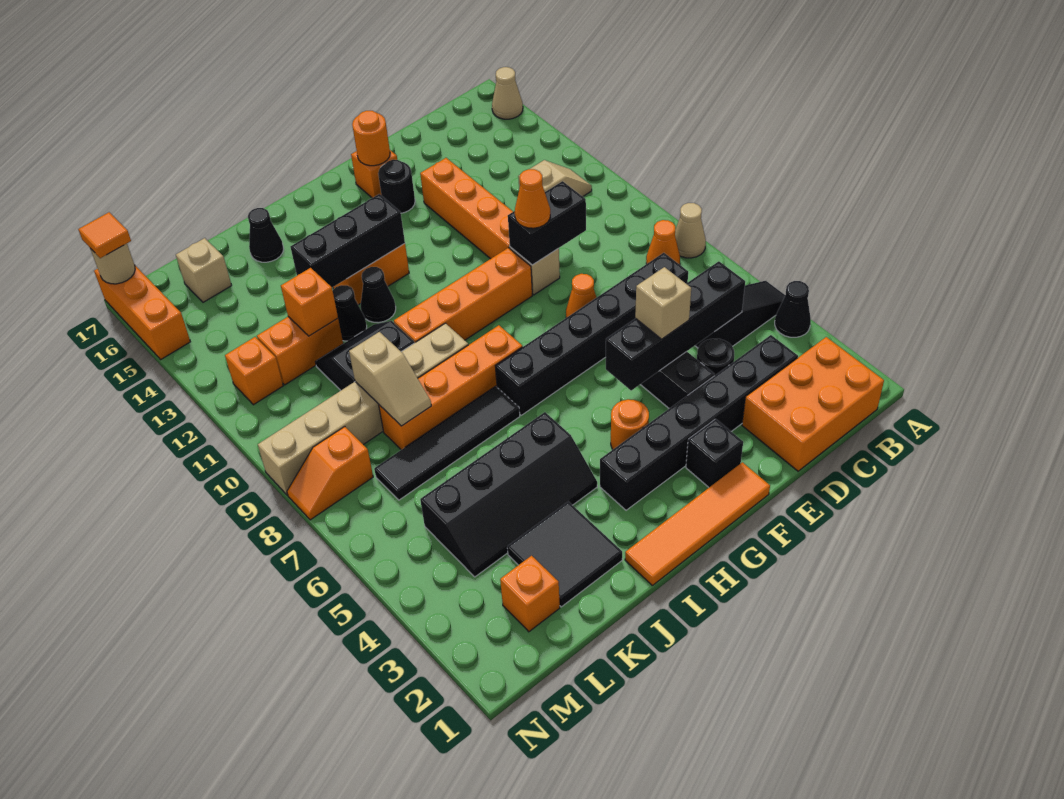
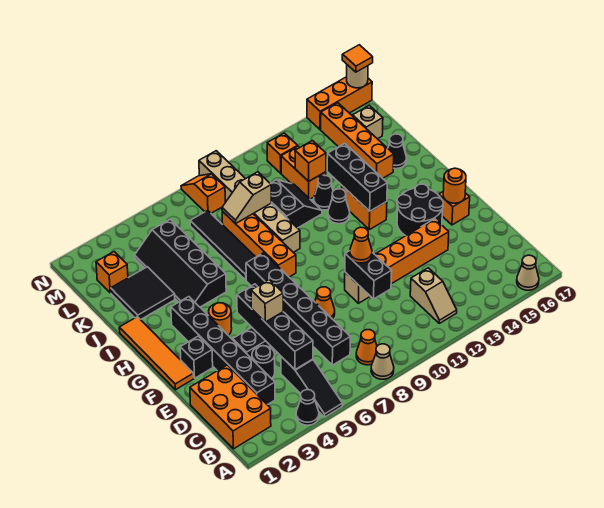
orange 1x4 brick [394,248,532,343] -> orange 1x4 brick moved to [321,103,394,178]
black 1x1 round brick [378,160,415,213] -> black 2x2 round brick [397,184,443,236]

